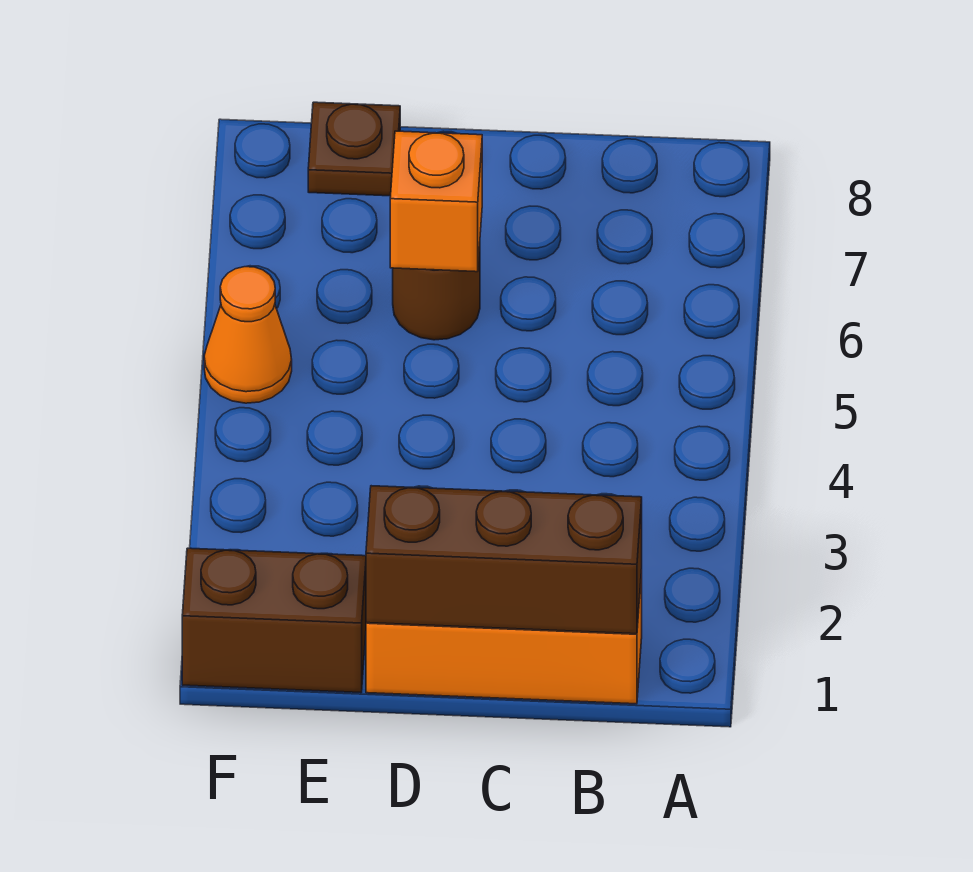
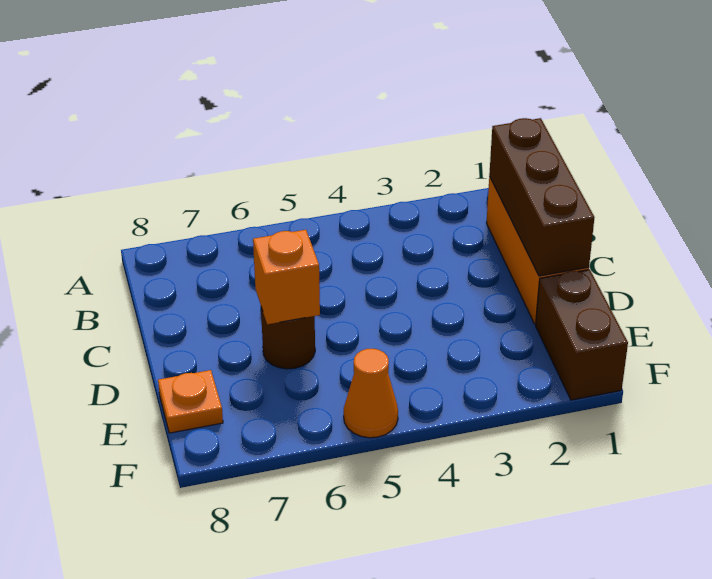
brown 1x1 plate [308,102,400,196] -> orange 1x1 plate [158,370,223,433]

